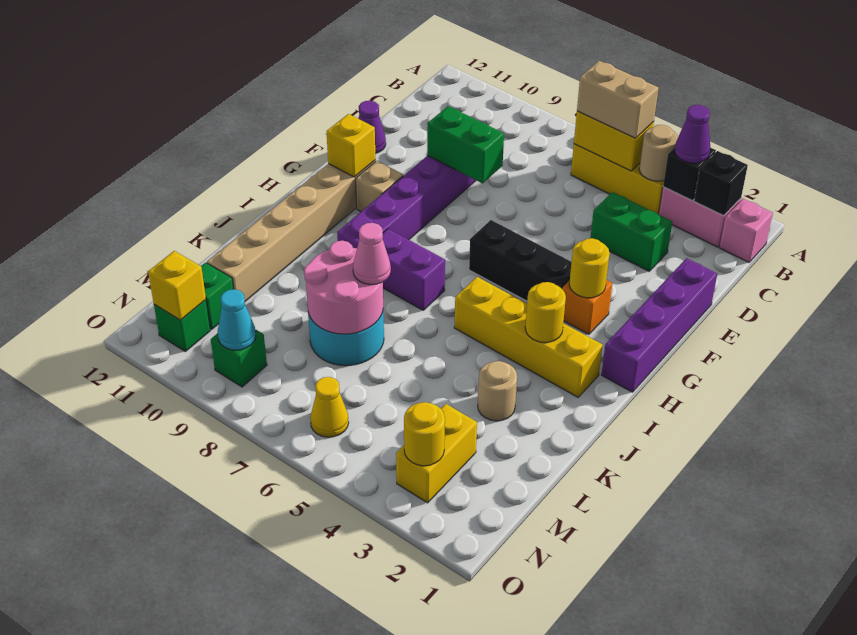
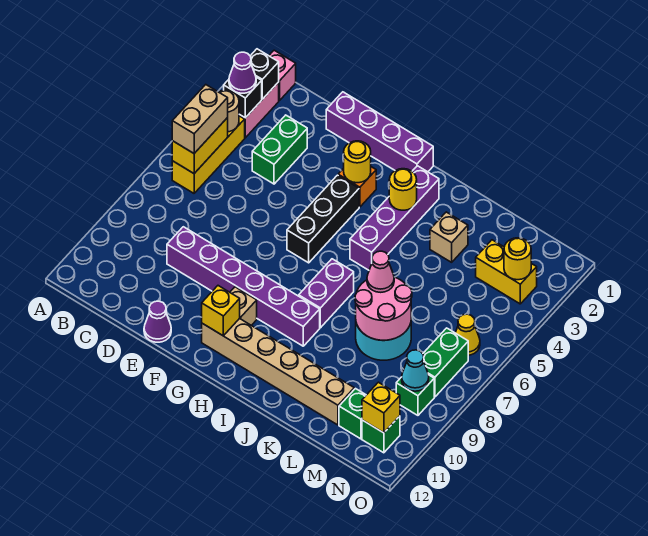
green 1x2 brick [427,106,504,183] -> green 1x2 brick moved to [423,328,468,397]
yellow 1x4 brick [454,277,603,397] -> purple 1x4 brick [350,166,439,270]
tan 1x1 round brick [478,361,517,421] -> tan 1x1 brick [430,212,468,262]

